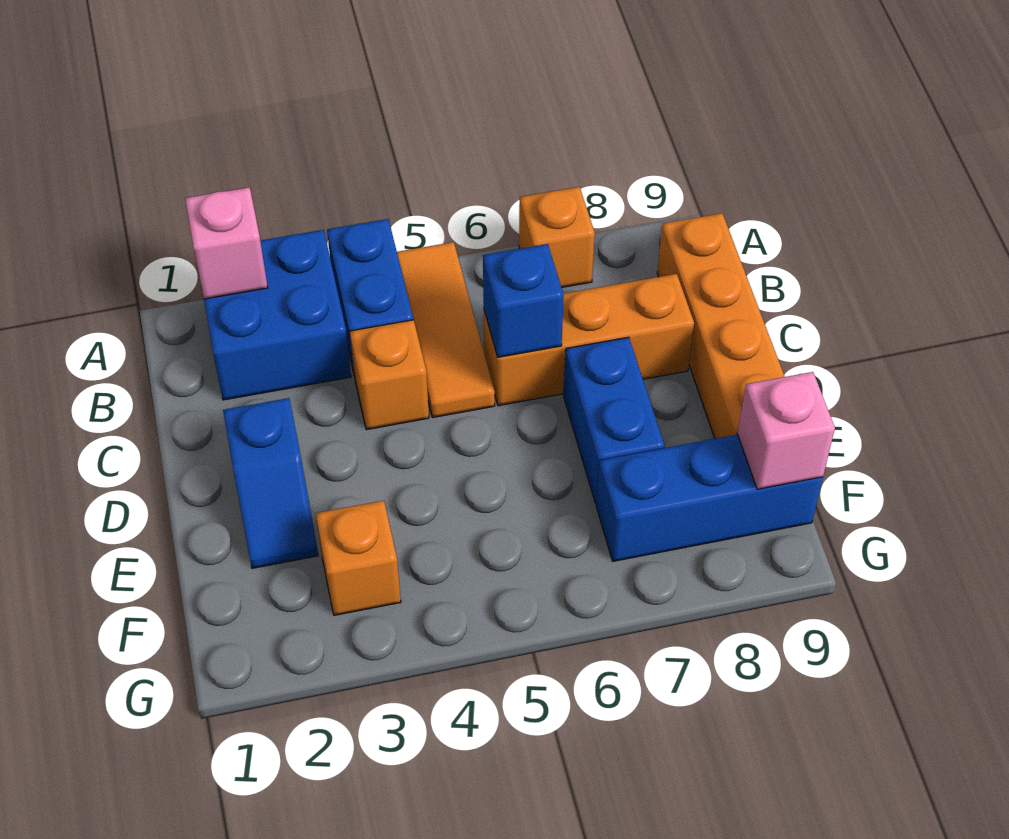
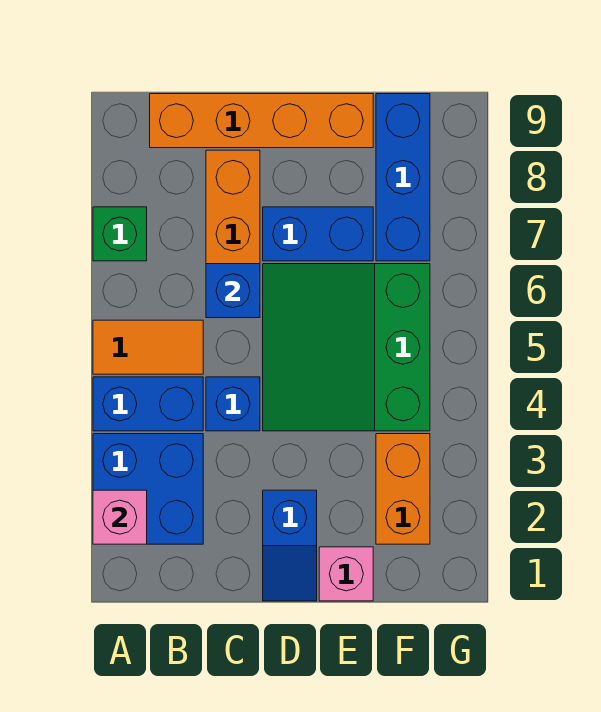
orange 1x3 tile [397,242,495,418] -> orange 1x2 tile [93,320,203,374]
orange 1x1 brick [519,187,595,287] -> green 1x1 brick [93,207,147,261]
orange 1x1 brick [350,320,429,430] -> blue 1x1 brick [206,377,260,431]
blue 1x2 slope [223,398,318,568] -> blue 1x2 slope turned to [263,490,317,601]
none -> green 3x3 slope [263,264,430,431]
orange 1x1 brick [316,501,401,615] -> orange 1x2 brick [376,434,430,544]
pink 1x1 brick [738,372,835,489] -> pink 1x1 brick moved to [319,547,373,601]

